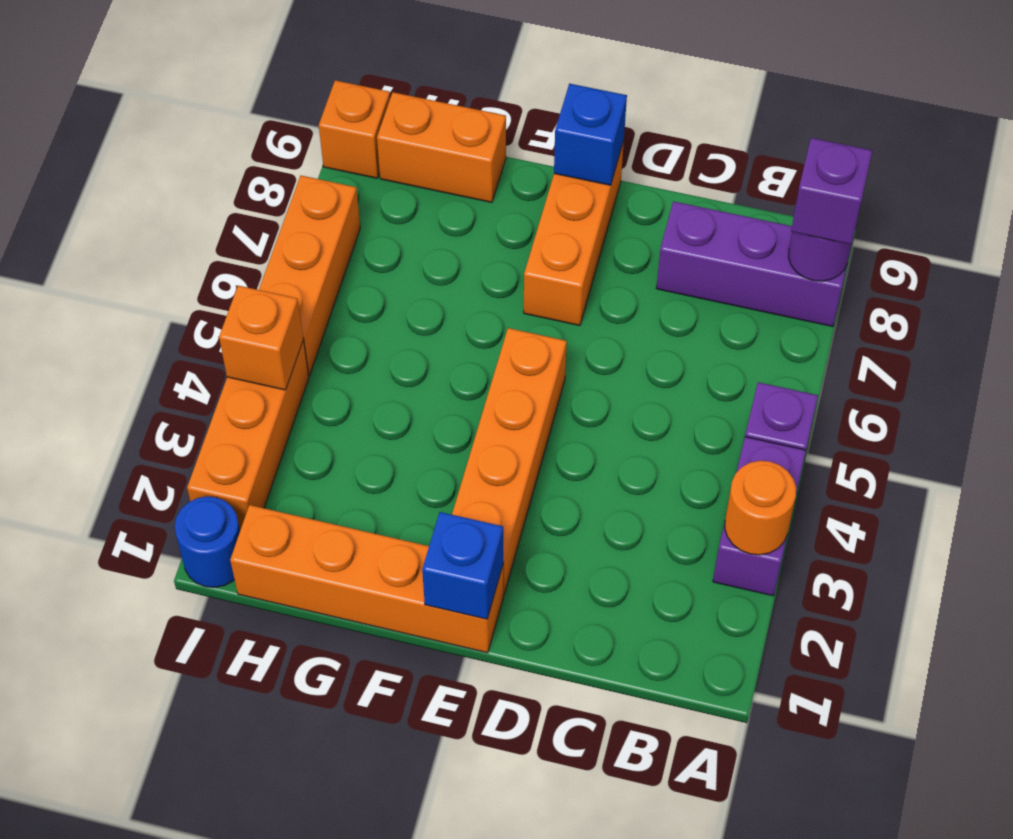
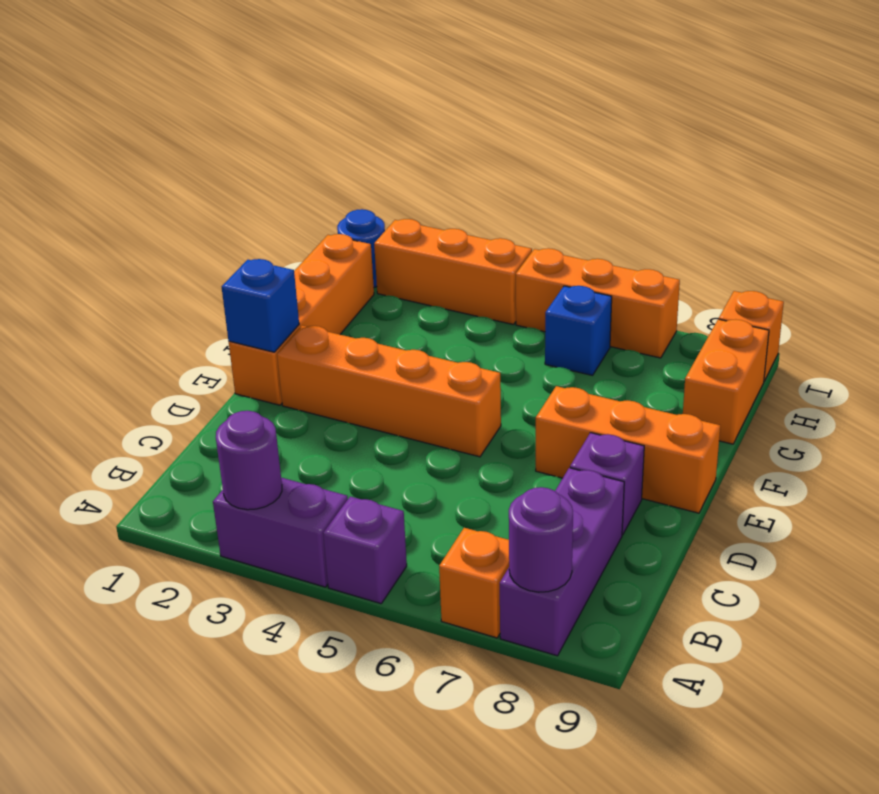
orange 1x1 round brick [725,461,796,555] -> purple 1x1 round brick [216,411,282,510]
purple 1x1 brick [791,138,872,245] -> purple 1x1 brick moved to [570,433,644,535]
blue 1x1 brick [554,84,627,185] -> blue 1x1 brick moved to [545,286,612,375]
orange 1x1 brick [219,286,303,390] -> orange 1x1 brick moved to [439,528,509,638]

